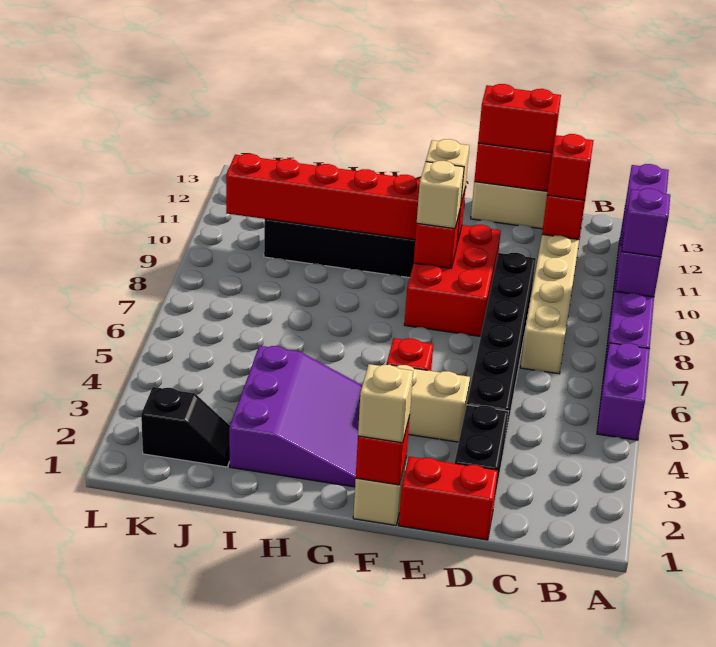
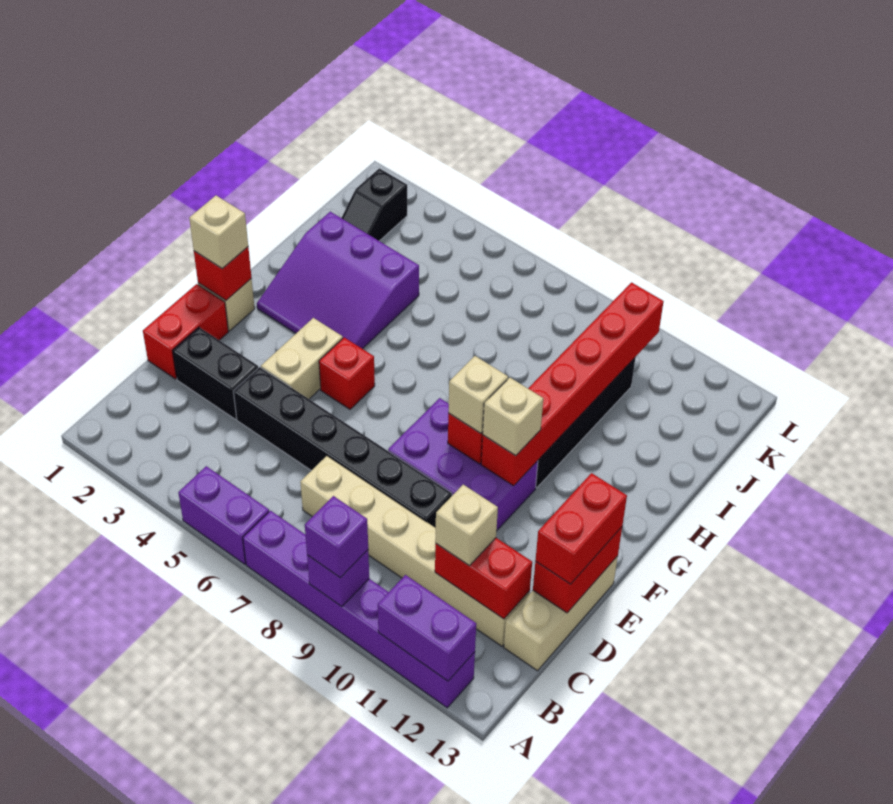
red 1x1 brick [547,134,594,200] -> tan 1x1 brick [435,485,498,566]
red 2x3 brick [404,225,501,337] -> purple 2x3 brick [388,398,538,531]

